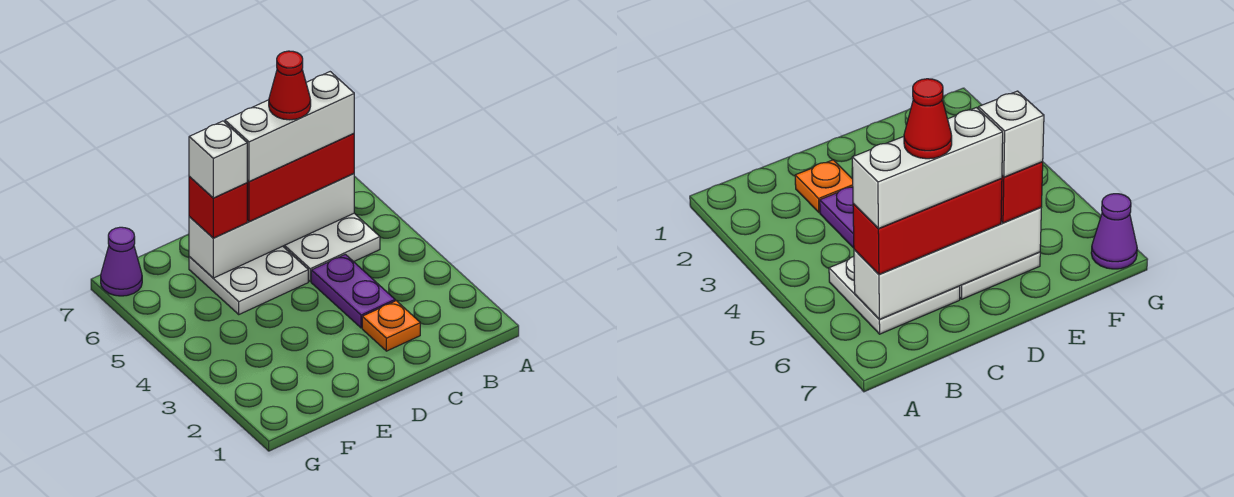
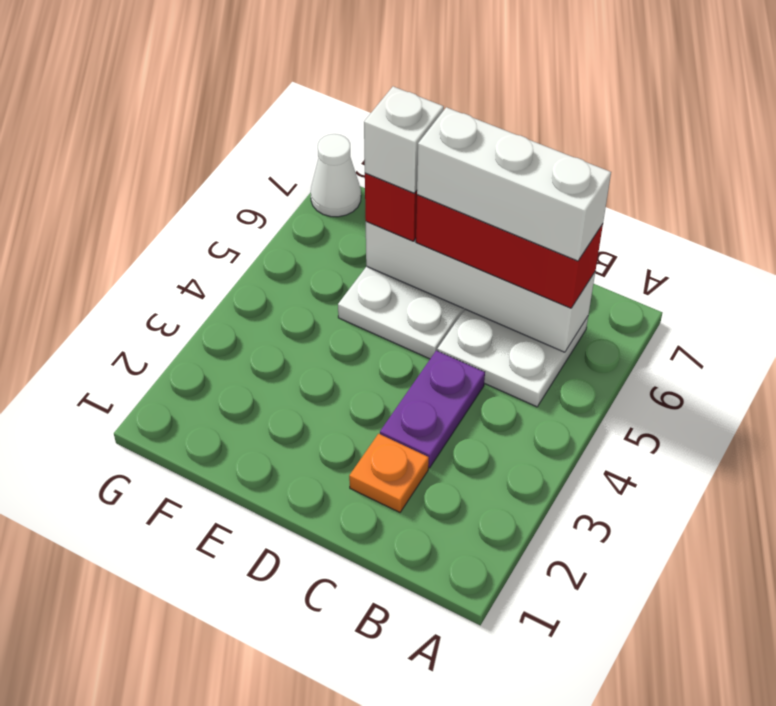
red 1x1 cone [269,51,311,120] -> none
purple 1x1 cone [101,227,142,296] -> white 1x1 cone [311,134,361,217]

